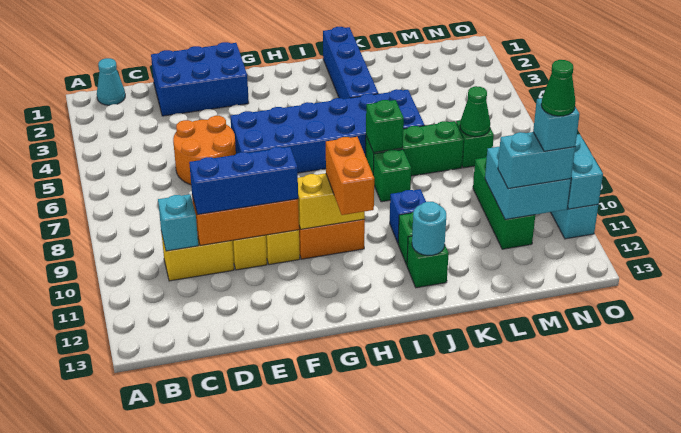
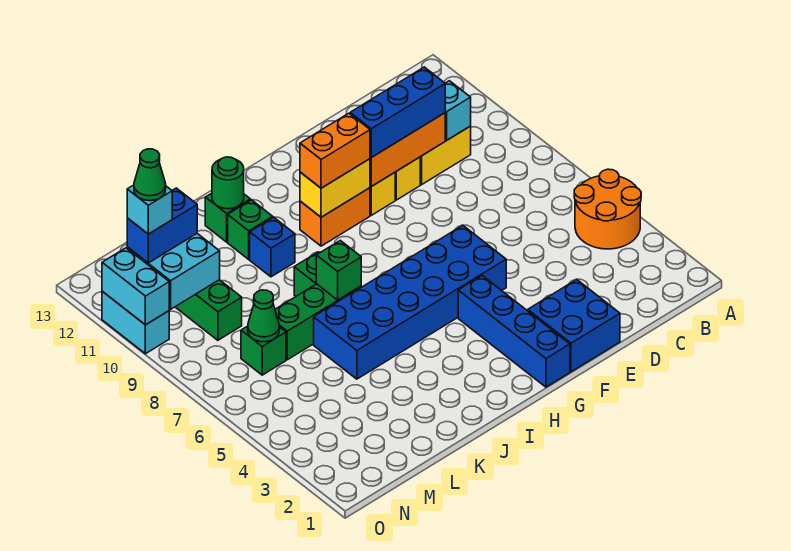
cyan 1x1 cone [97,58,125,105] -> none
blue 2x3 brick [151,42,249,116] -> blue 2x2 brick [528,279,620,372]
orange 2x2 round brick [173,116,236,185] -> orange 2x2 round brick moved to [574,169,641,249]
orange 1x2 brick [326,137,374,215] -> orange 1x2 brick turned to [300,113,370,188]
blue 1x4 brick [323,27,378,99] -> blue 1x4 brick moved to [458,276,570,387]
cyan 1x1 round brick [412,202,446,255] -> green 1x1 round brick [212,157,244,209]
cyan 1x2 brick [498,132,575,189] -> blue 1x2 brick [127,188,197,263]

